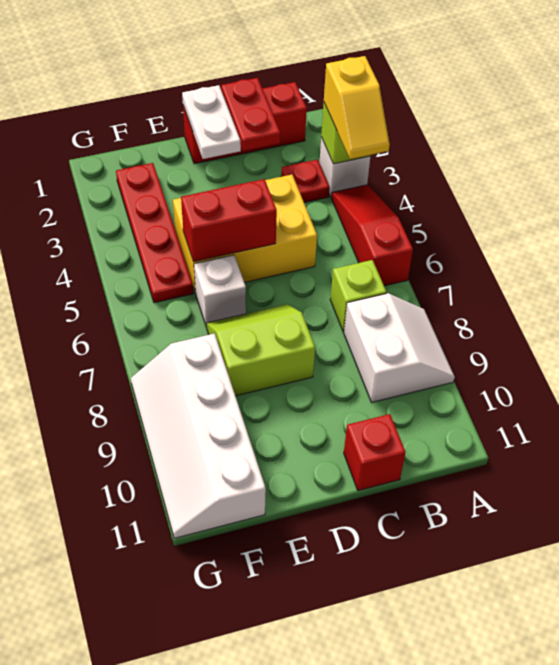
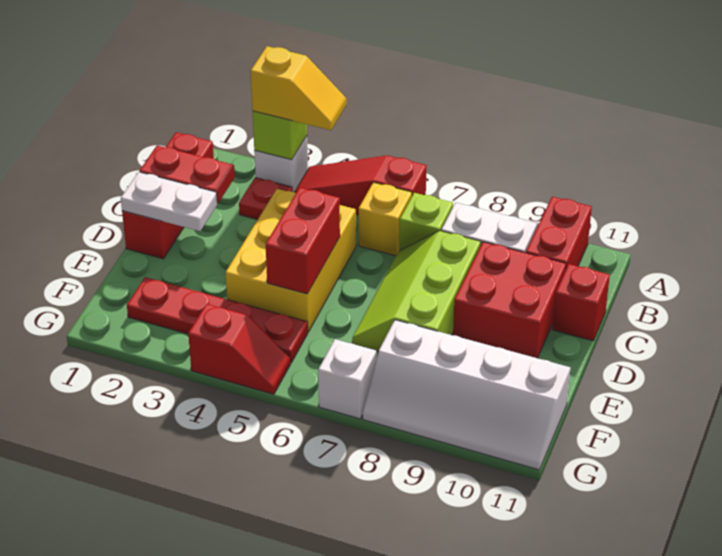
none -> red 1x2 brick [526,197,592,268]
none -> yellow 1x1 brick [359,182,412,256]
none -> red 2x2 brick [453,242,566,358]
lime 2x2 slope [206,304,315,396] -> lime 2x3 slope [352,231,481,352]
white 1x1 brick [194,255,246,327] -> white 1x1 brick moved to [318,339,376,419]
none -> red 1x2 slope [188,304,291,394]

